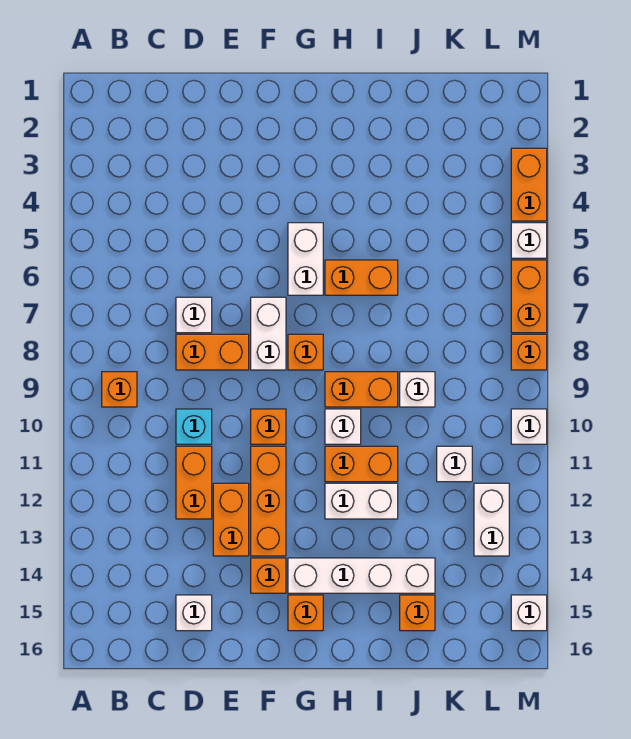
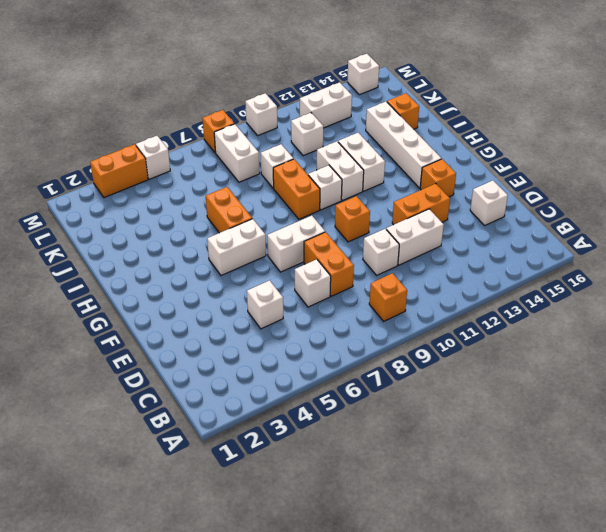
none -> white 1x1 brick [247,280,283,329]
cyan 1x1 brick [176,409,212,444] -> white 1x1 brick [363,229,399,275]
orange 1x2 brick [176,446,212,519] -> white 1x2 brick [386,209,444,265]
orange 1x3 brick [251,446,286,556] -> none
orange 1x1 brick [288,334,323,370] -> none
orange 1x1 brick [288,595,323,631] -> none
orange 1x2 brick [325,446,398,482] -> white 1x2 brick [317,141,364,201]
none -> white 1x2 brick [214,124,260,182]
orange 1x2 brick [511,260,547,333] -> none

